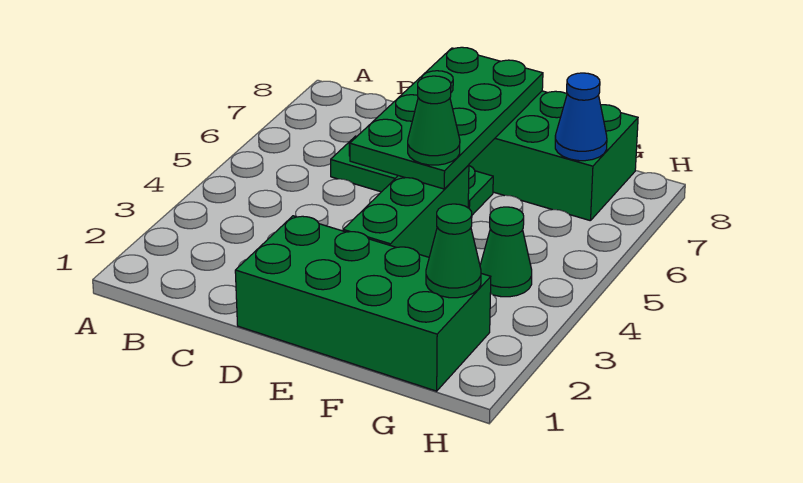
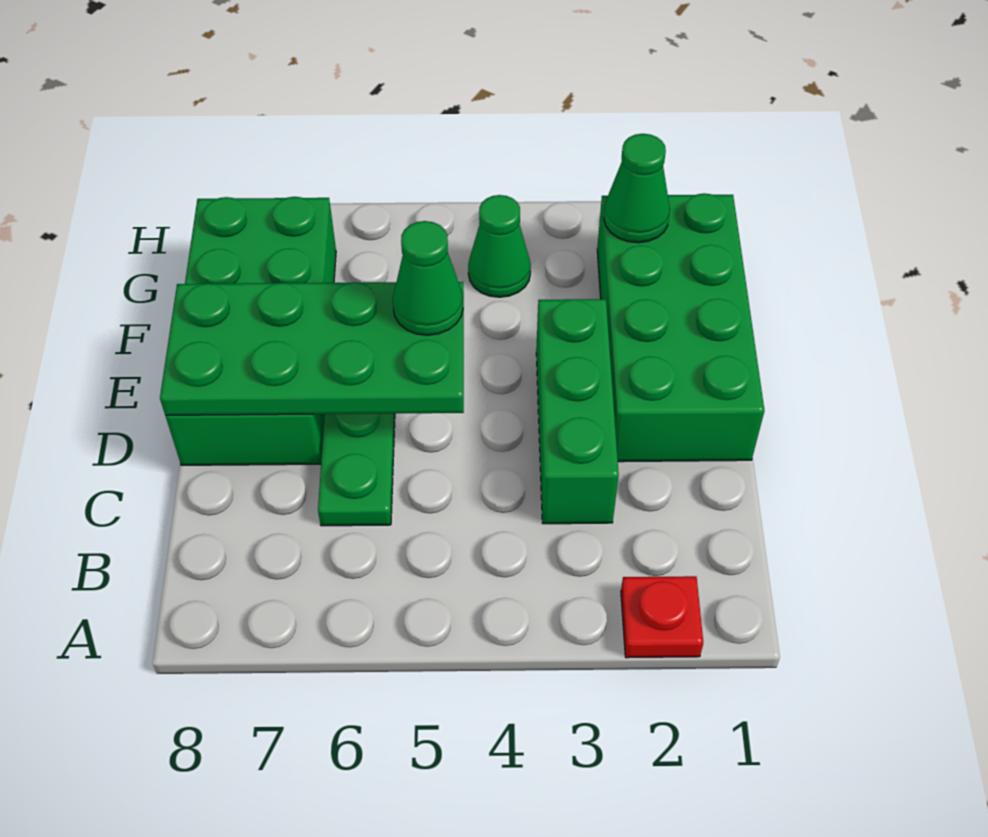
none -> red 1x1 plate [621,576,703,658]
green 1x3 brick [343,165,469,257] -> green 1x3 brick turned to [536,299,619,524]
blue 1x1 cone [555,73,607,161] -> none

